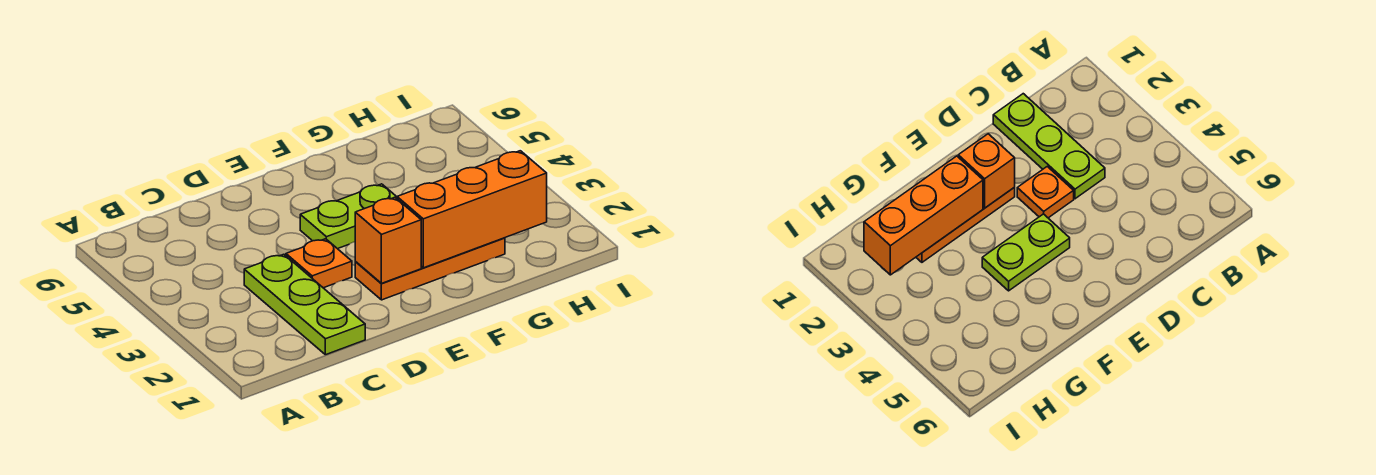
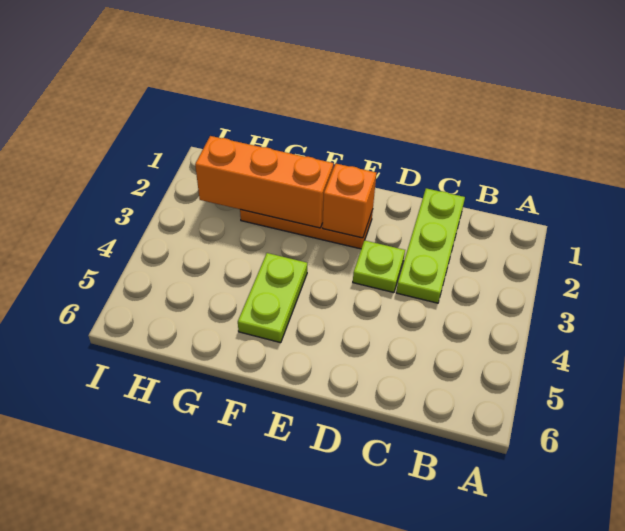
orange 1x1 plate [286,239,352,288] -> lime 1x1 plate [353,240,405,293]
lime 1x2 plate [300,184,397,249] -> lime 1x2 plate turned to [238,253,307,343]

